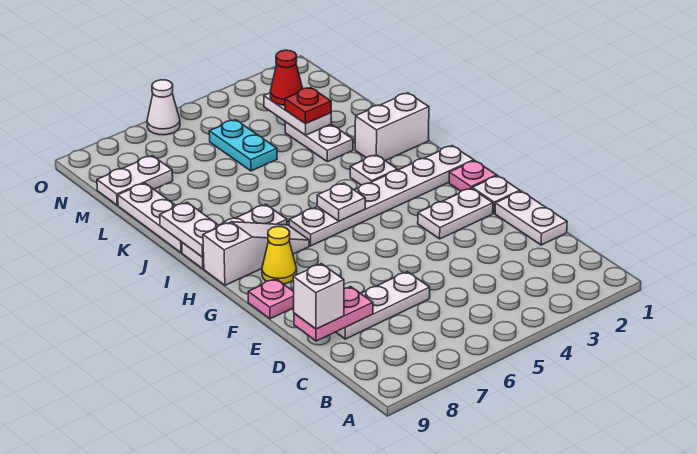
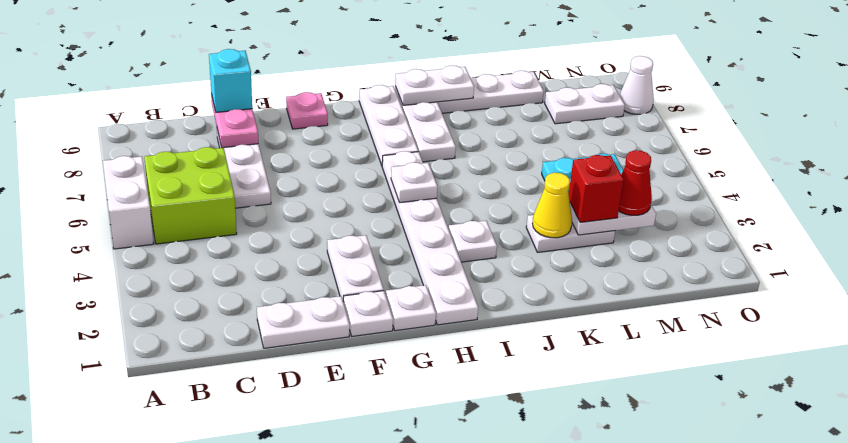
none -> lime 2x2 brick [144,147,237,244]
white 1x1 brick [293,264,344,329] -> cyan 1x1 brick [209,49,252,112]
pink 1x1 plate [449,161,497,191] -> white 1x1 plate [386,285,436,331]
yellow 1x1 cone [262,226,297,284] -> yellow 1x1 cone moved to [532,173,572,238]
white 1x3 slope [203,222,309,285] -> white 1x3 plate [359,85,418,165]
white 1x2 brick [355,93,429,161] -> white 1x2 brick moved to [103,156,154,249]
red 1x1 plate [285,87,331,123] -> red 1x1 brick [569,155,624,222]
white 1x2 plate [97,156,173,205] -> white 1x2 plate turned to [545,84,625,124]
white 1x1 cone [147,80,180,135] -> white 1x1 cone moved to [620,56,654,114]

